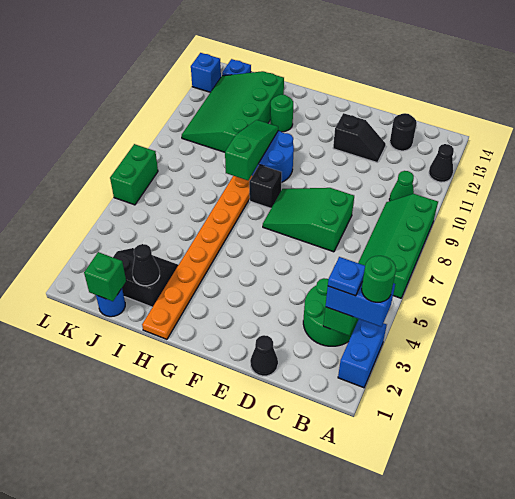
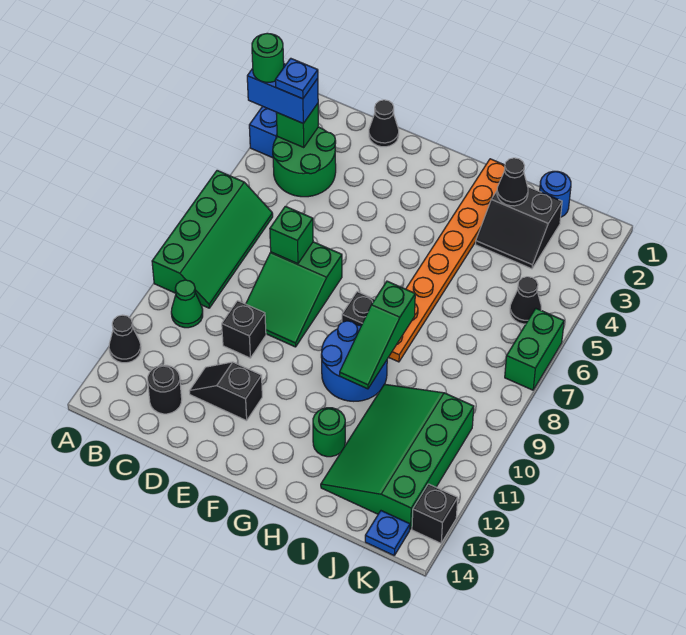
green 2x3 slope [263,188,354,252] -> green 2x3 slope turned to [246,242,342,347]
none -> black 1x1 brick [222,301,266,358]
green 3x4 slope [182,71,284,152] -> green 3x4 slope turned to [321,384,474,529]
green 1x1 brick [84,252,126,301] -> green 1x1 brick moved to [270,206,313,264]
none -> black 1x1 cone [510,277,541,324]
blue 1x1 brick [191,53,221,92] -> black 1x1 brick [412,484,458,543]

